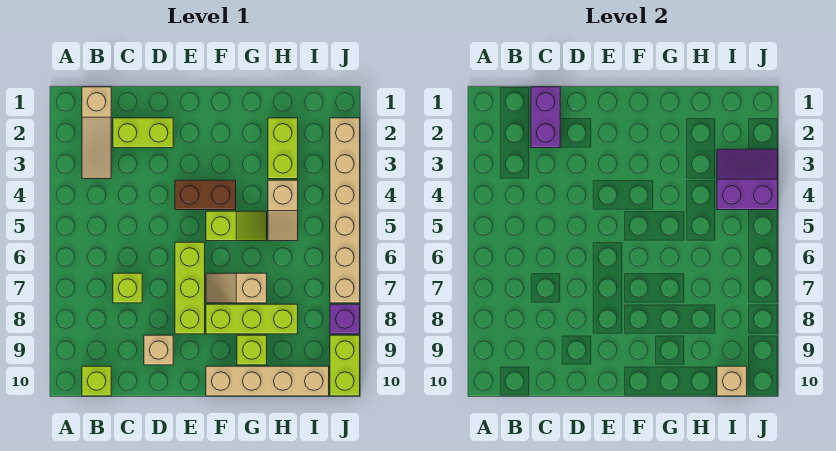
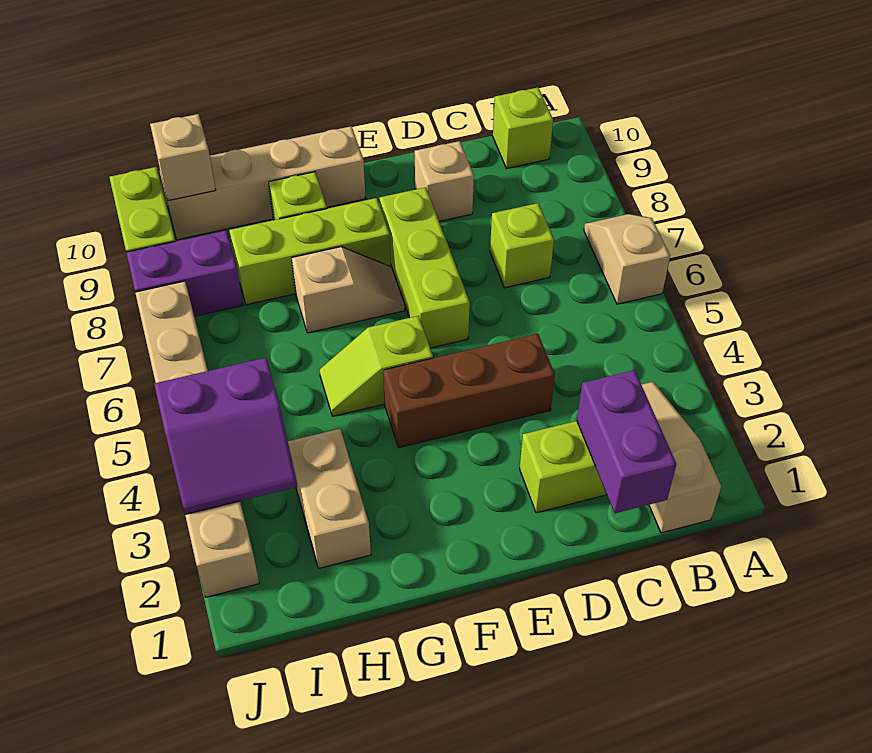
brown 1x2 brick [175,180,236,210] -> brown 1x3 brick [383,334,555,448]
lime 1x2 brick [268,118,298,179] -> tan 1x2 brick [288,429,371,568]
tan 1x2 slope [268,180,298,241] -> tan 1x2 slope moved to [584,214,670,304]
purple 1x1 brick [330,304,360,334] -> purple 1x2 brick [126,231,243,316]

